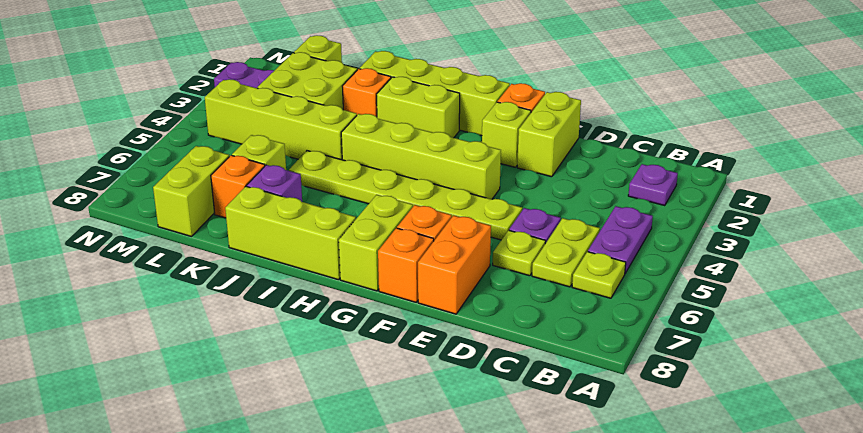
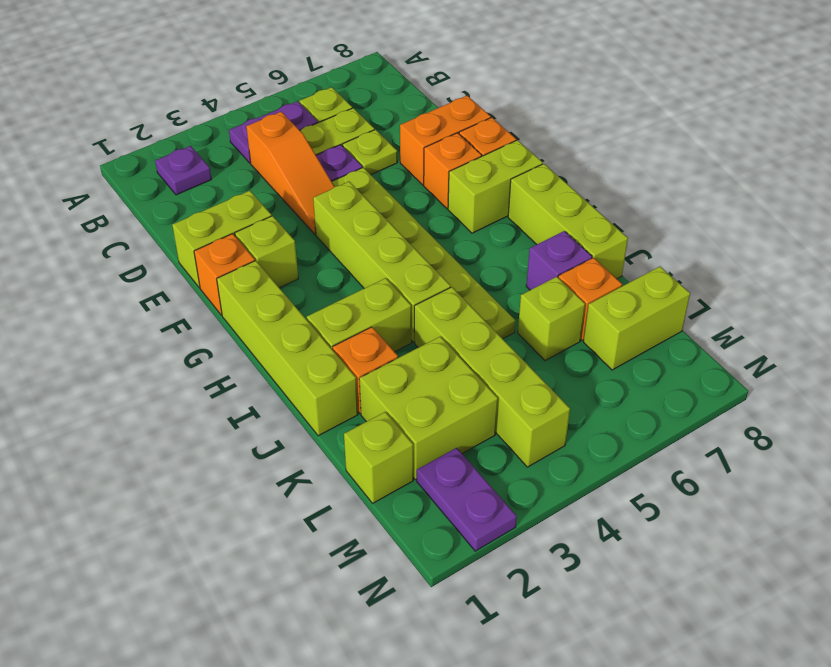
none -> orange 1x3 slope [246,112,335,234]
lime 1x2 brick [377,77,460,138] -> lime 1x2 brick turned to [307,278,411,352]

